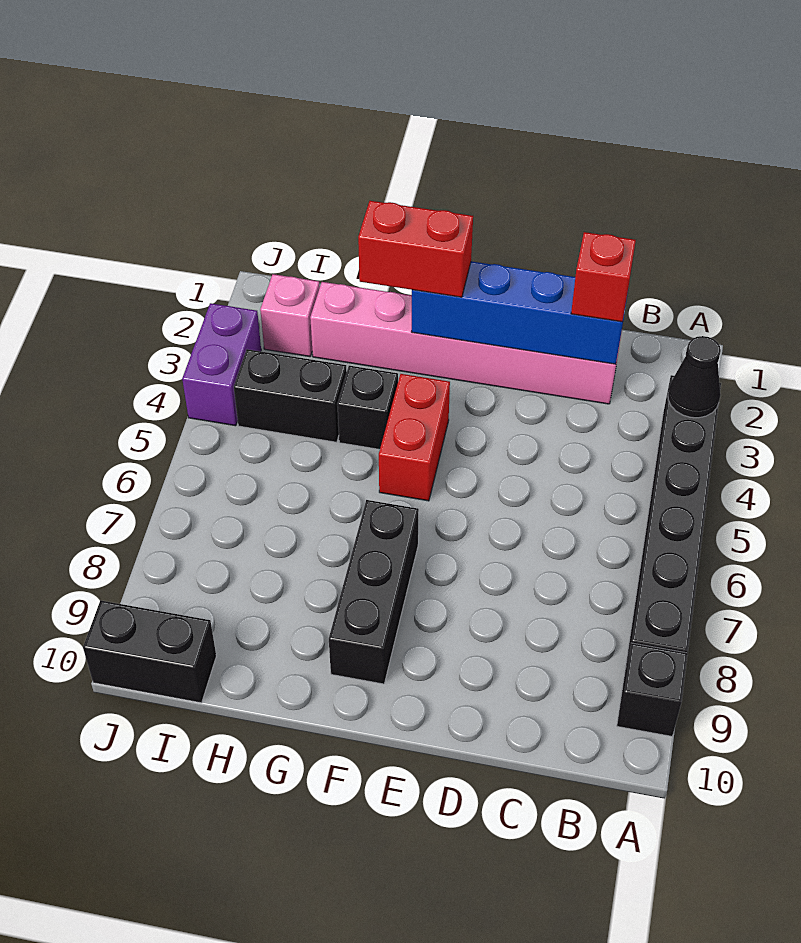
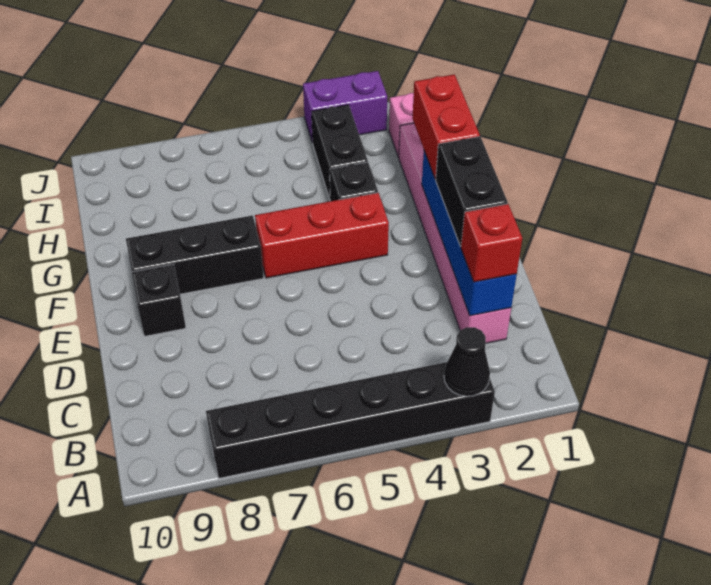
black 1x1 brick [617,643,688,736] -> black 1x1 brick moved to [132,264,186,336]
red 1x2 brick [379,374,450,501] -> red 1x3 brick [255,193,389,278]
black 1x2 brick [83,600,216,703] -> black 1x2 brick moved to [436,137,508,246]

